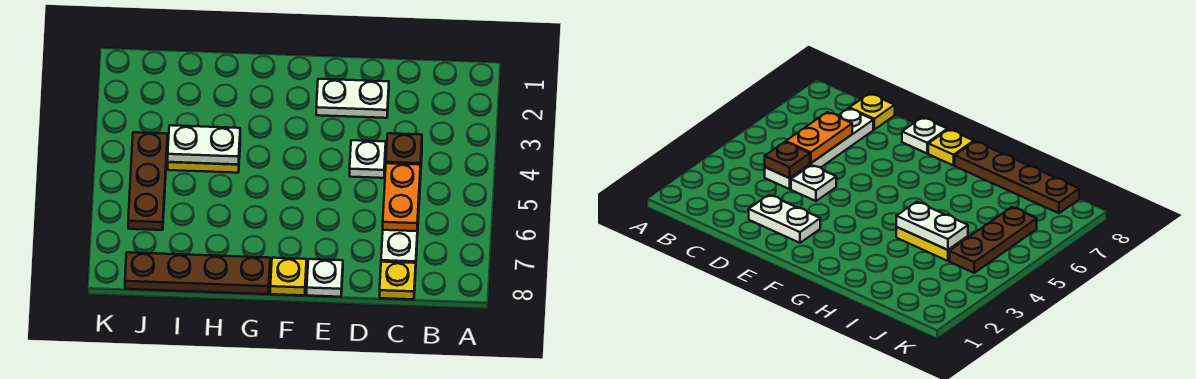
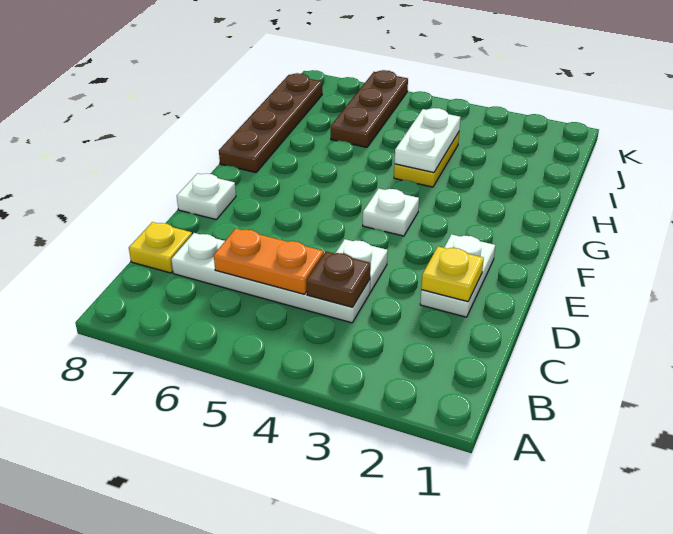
none -> white 1x1 plate [363,188,419,236]
yellow 1x1 plate [270,258,307,295] -> yellow 1x1 plate moved to [421,246,484,302]
brown 1x3 plate [128,132,168,230] -> brown 1x3 plate turned to [331,70,408,147]

